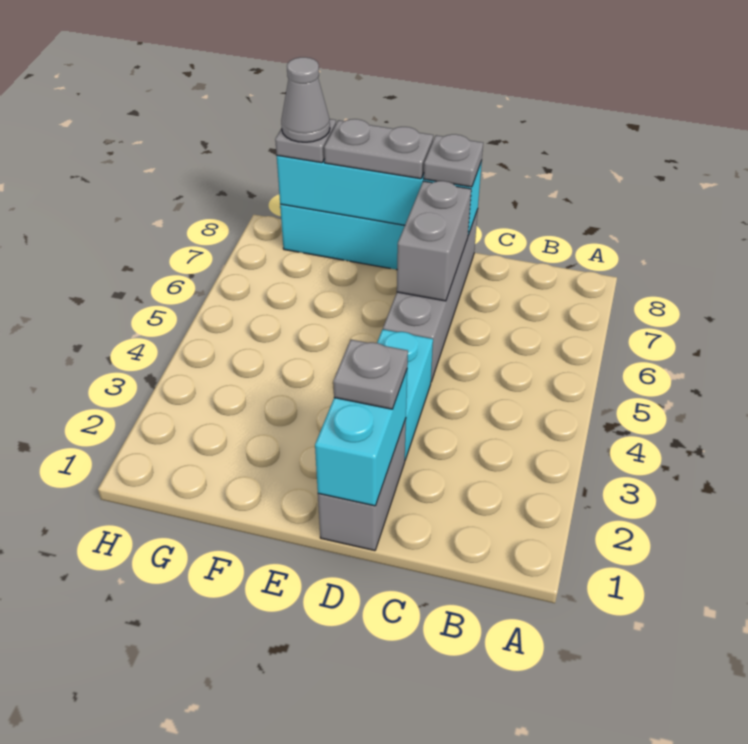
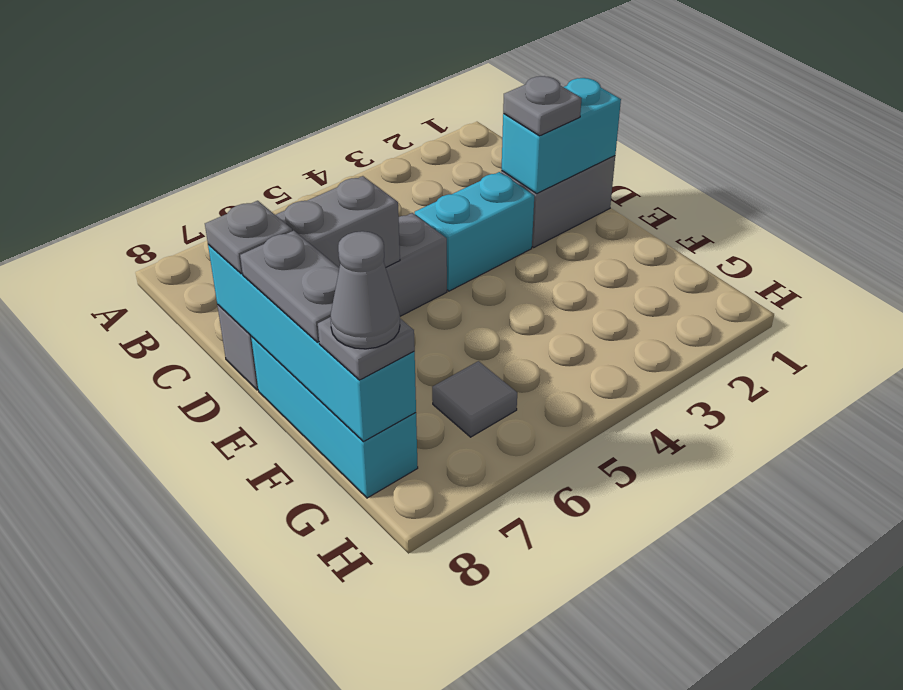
none -> grey 1x1 tile [432,361,517,437]

